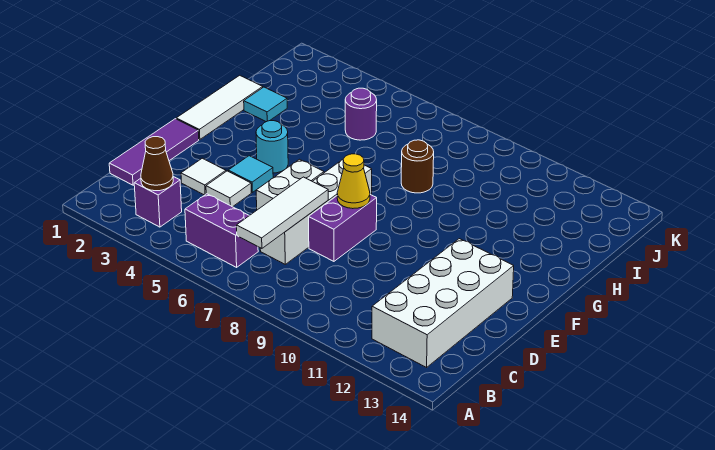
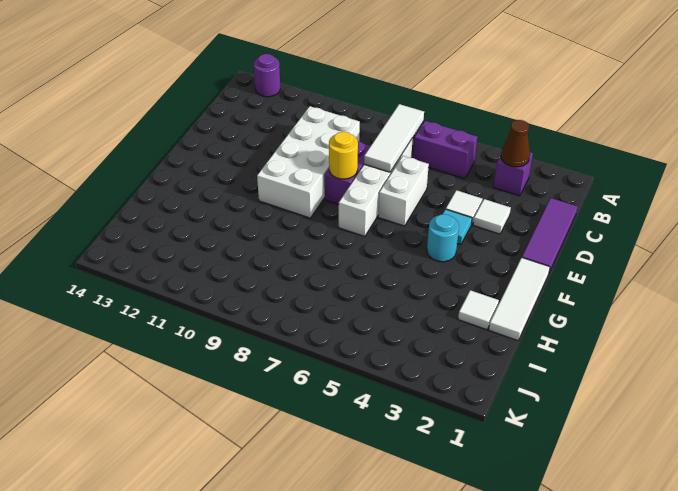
white 2x4 brick [372,239,514,367] -> white 2x4 brick moved to [257,106,360,218]
yellow 1x1 cone [337,154,370,209] -> yellow 1x1 round brick [329,132,358,179]
cyan 1x1 tile [244,87,287,122] -> white 1x1 tile [458,290,499,330]
brown 1x1 round brick [401,140,434,193] -> none
purple 1x1 round brick [345,88,377,140] -> purple 1x1 round brick moved to [254,54,280,97]

